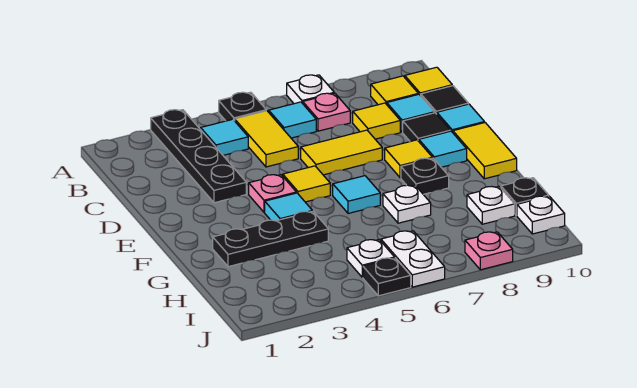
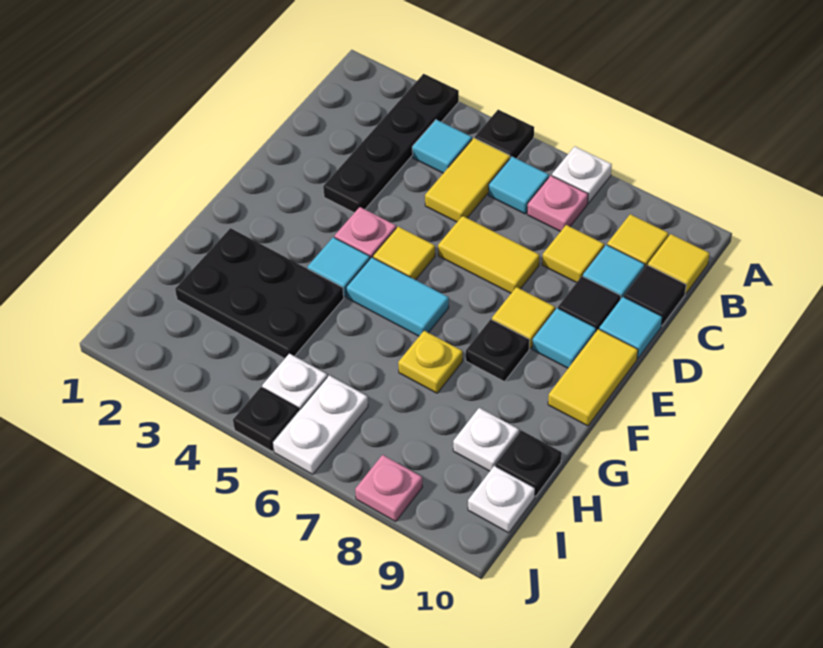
cyan 1x1 tile [333,176,380,214] -> cyan 1x2 tile [346,257,449,336]
black 1x3 plate [213,211,328,267] -> black 2x3 plate [175,228,344,359]
white 1x1 plate [383,185,431,223] -> yellow 1x1 plate [398,331,463,393]

